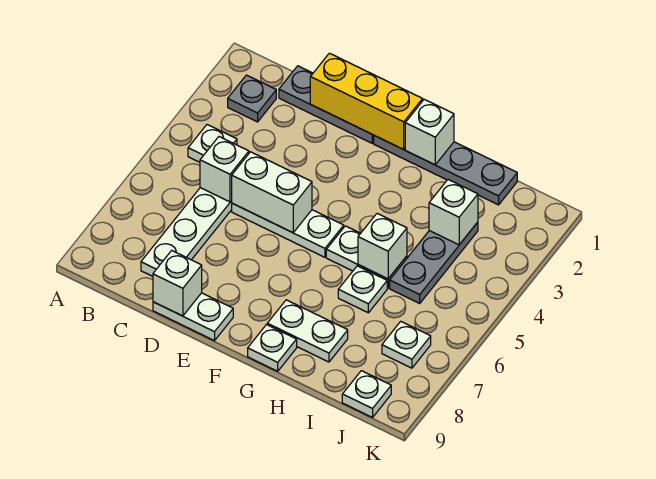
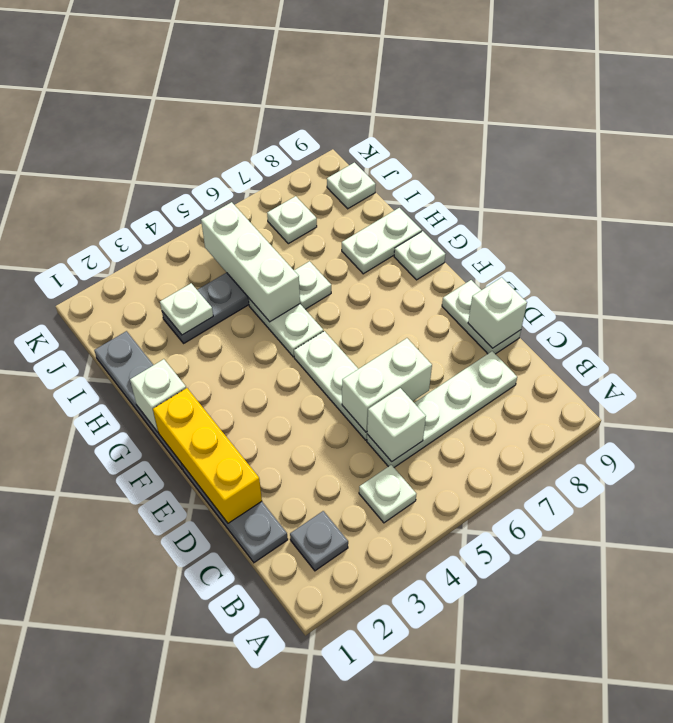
white 1x2 brick [232,152,312,233] -> white 1x2 brick turned to [342,338,432,432]
white 1x2 plate [267,300,348,362] -> white 1x2 plate turned to [342,208,422,274]
white 1x1 brick [358,214,407,279] -> white 1x3 brick [201,202,300,322]
white 1x1 brick [429,180,478,245] -> white 1x1 plate [160,283,213,335]

